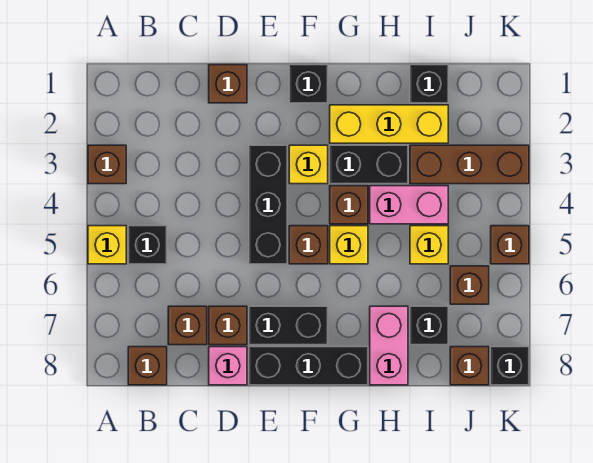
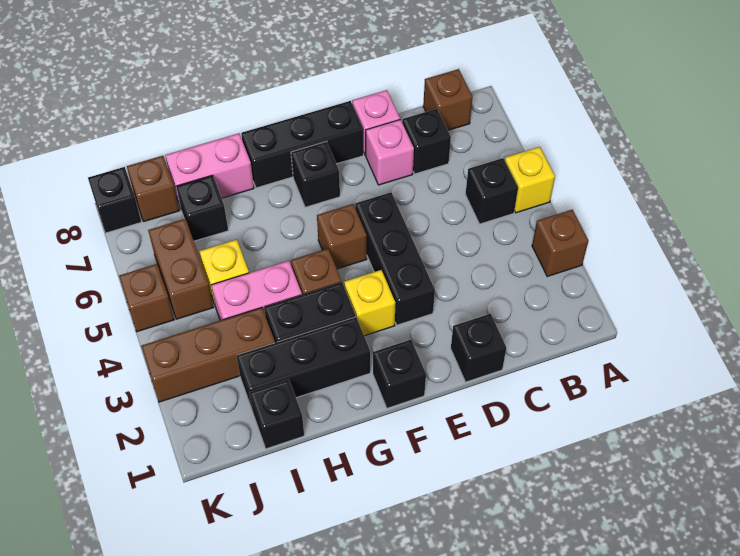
brown 1x1 brick [168,306,207,345] -> black 1x1 brick [402,109,451,174]
brown 1x1 brick [209,65,247,103] -> black 1x1 brick [451,314,506,382]
brown 1x1 brick [209,306,247,345] -> pink 1x1 brick [366,120,414,185]
black 1x2 brick [249,306,328,345] -> black 1x1 brick [291,142,340,207]
yellow 1x3 brick [330,105,448,143] -> black 1x3 brick [237,317,370,412]
yellow 1x1 brick [330,226,368,264] -> none
pink 1x2 brick [370,306,408,385] -> pink 1x2 brick turned to [165,133,254,208]
brown 1x1 brick [450,266,489,304] -> brown 1x2 brick [148,219,213,319]

